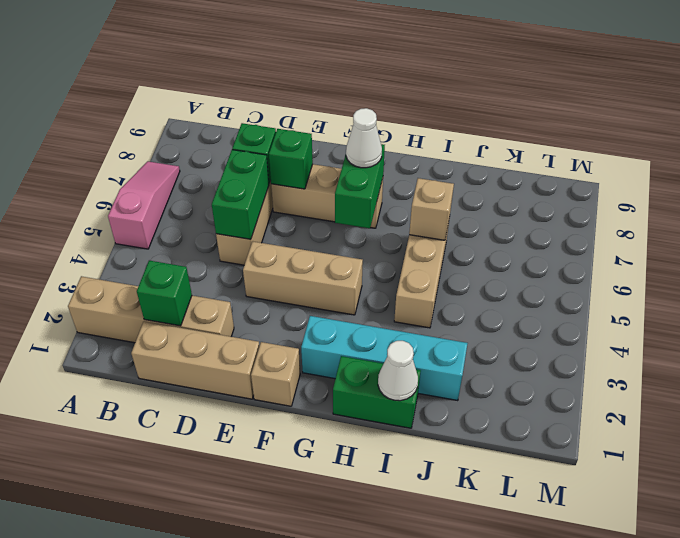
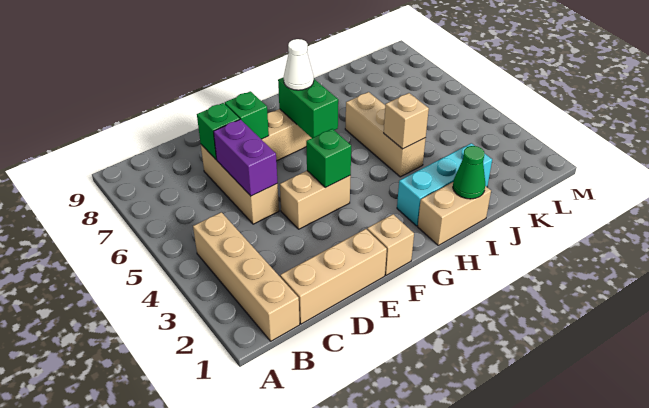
tan 1x4 brick [68,276,234,343] -> tan 1x4 brick turned to [193,212,300,341]
pink 1x3 slope [108,161,180,249] -> none
green 1x1 brick [137,260,192,326] -> green 1x1 brick moved to [306,129,351,188]
green 1x2 brick [212,150,269,239] -> purple 1x2 brick [214,119,278,196]
tan 1x3 brick [243,241,363,315] -> tan 1x2 brick [280,171,351,229]
cyan 1x4 brick [301,316,468,401] -> cyan 1x3 brick [397,143,492,226]
green 1x2 brick [333,356,421,428] -> tan 1x2 brick [418,182,491,245]
white 1x1 cone [378,341,418,401] -> green 1x1 cone [453,146,485,199]
tan 1x1 brick [409,178,454,240] -> tan 1x1 brick moved to [384,93,429,149]

